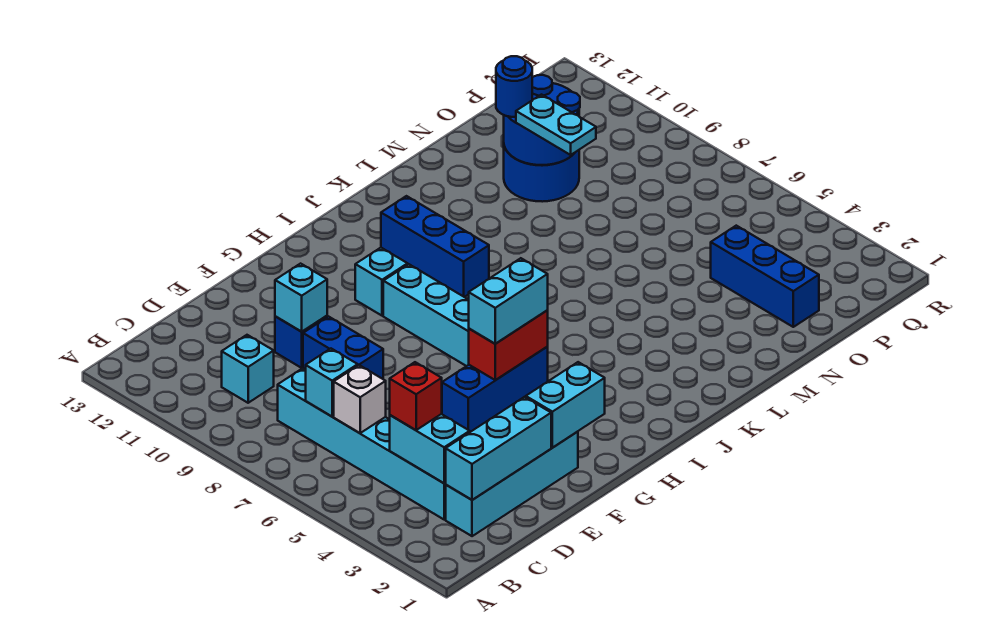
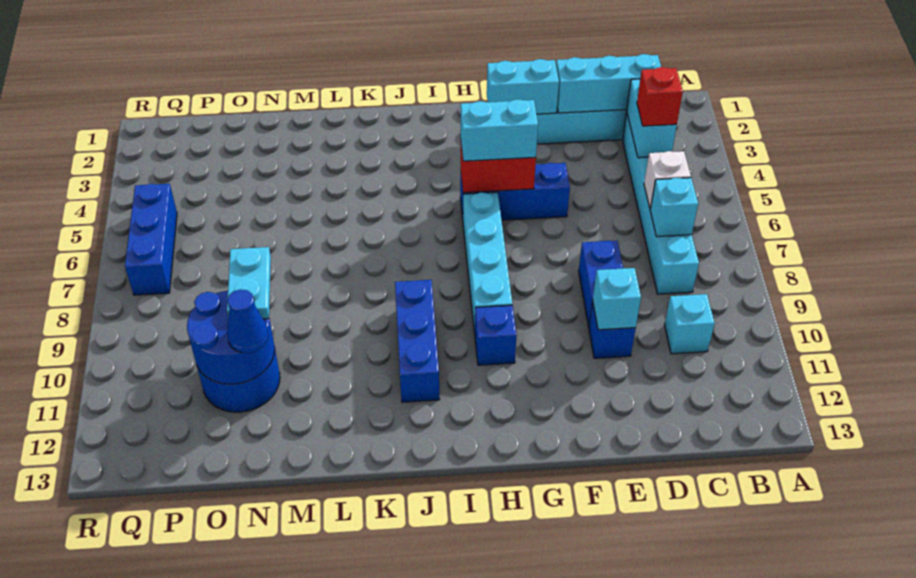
cyan 1x1 brick [355,248,408,316] -> blue 1x1 brick [475,305,516,365]
blue 1x1 round brick [496,56,532,117] -> blue 1x1 cone [227,290,269,353]
blue 1x3 brick [711,226,819,327] -> blue 1x3 brick moved to [125,184,177,295]

